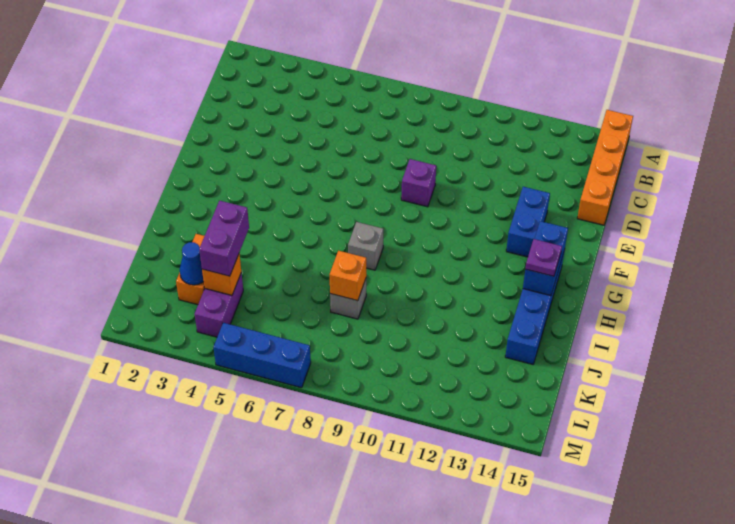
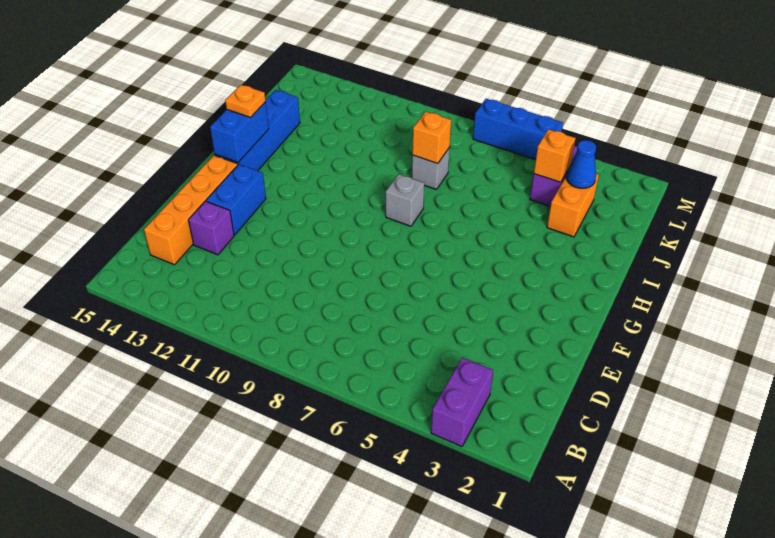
orange 1x4 brick [577,110,633,225] -> orange 1x4 brick moved to [144,155,238,265]
purple 1x1 brick [401,159,436,207] -> purple 1x1 brick moved to [189,201,234,255]
purple 1x1 plate [525,239,562,276] -> orange 1x1 plate [225,85,266,117]
purple 1x2 brick [199,201,249,276] -> purple 1x2 brick moved to [431,358,493,446]

